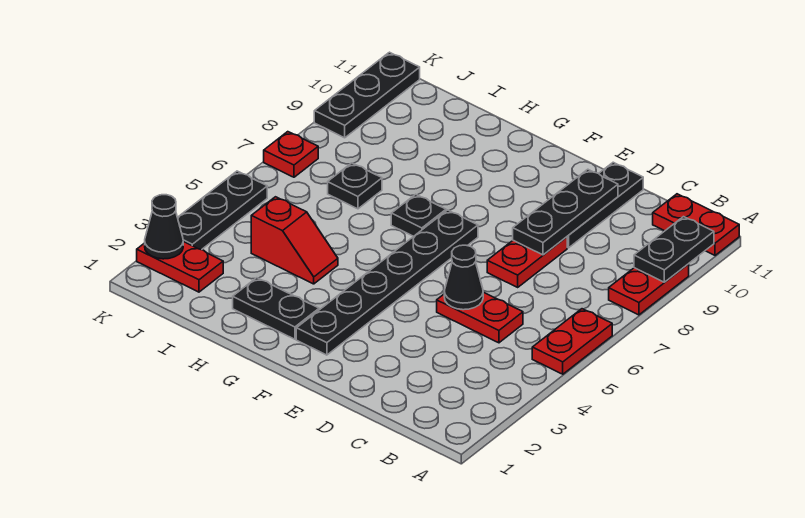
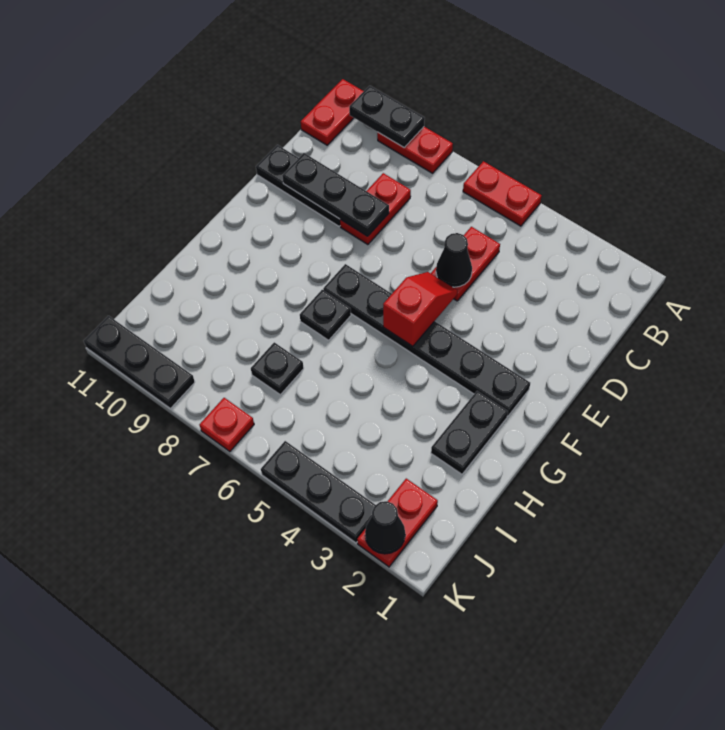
red 1x2 plate [487,237,567,287] -> red 1x2 plate turned to [340,173,411,245]
red 1x2 slope [251,197,338,284] -> red 1x2 slope moved to [383,272,457,346]

